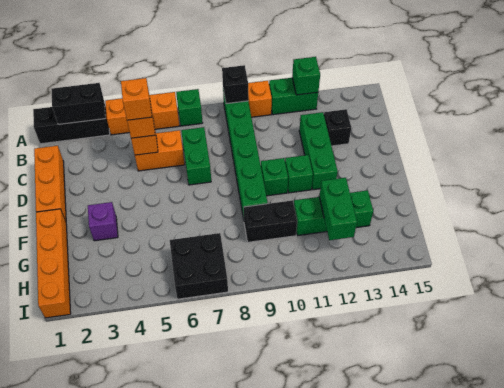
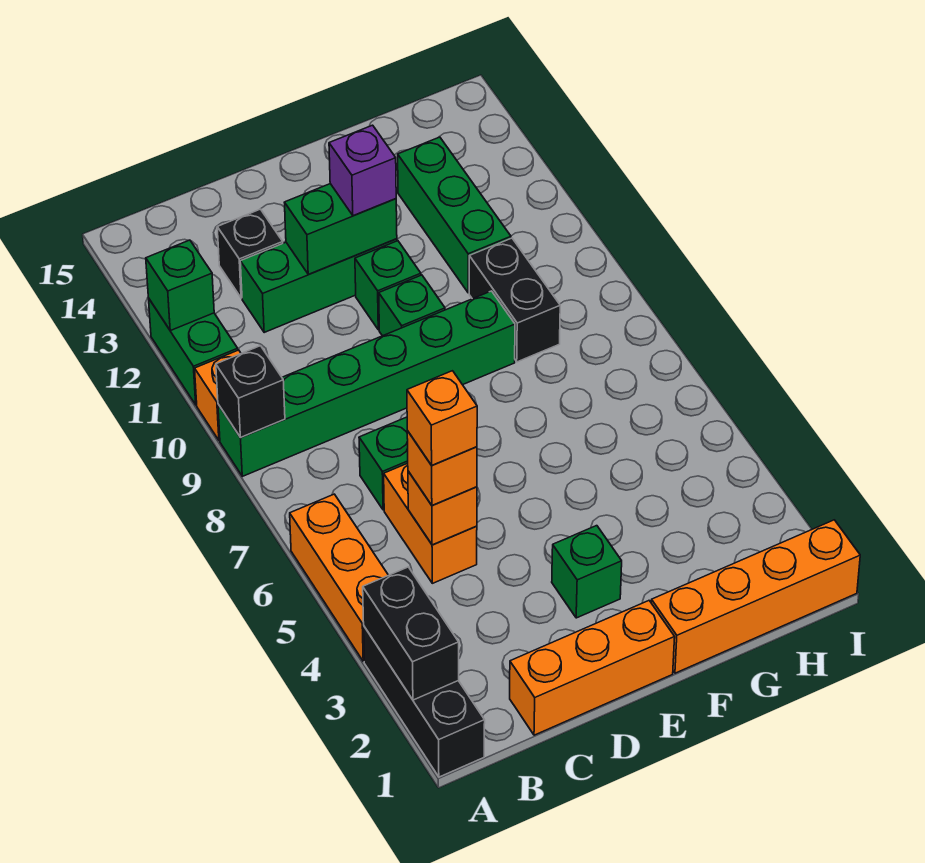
green 1x1 brick [176,89,203,126] -> green 1x1 brick moved to [552,526,622,618]
purple 1x1 brick [88,202,118,241] -> purple 1x1 brick moved to [329,125,396,216]
green 1x2 brick [319,178,357,240] -> green 1x2 brick moved to [284,184,397,274]
black 2x2 brick [170,233,228,299] -> none

